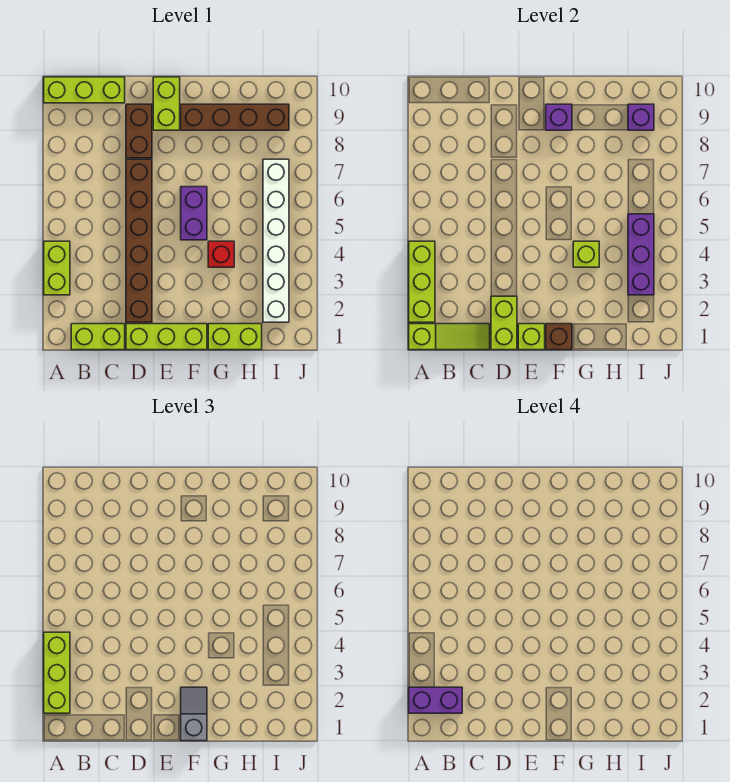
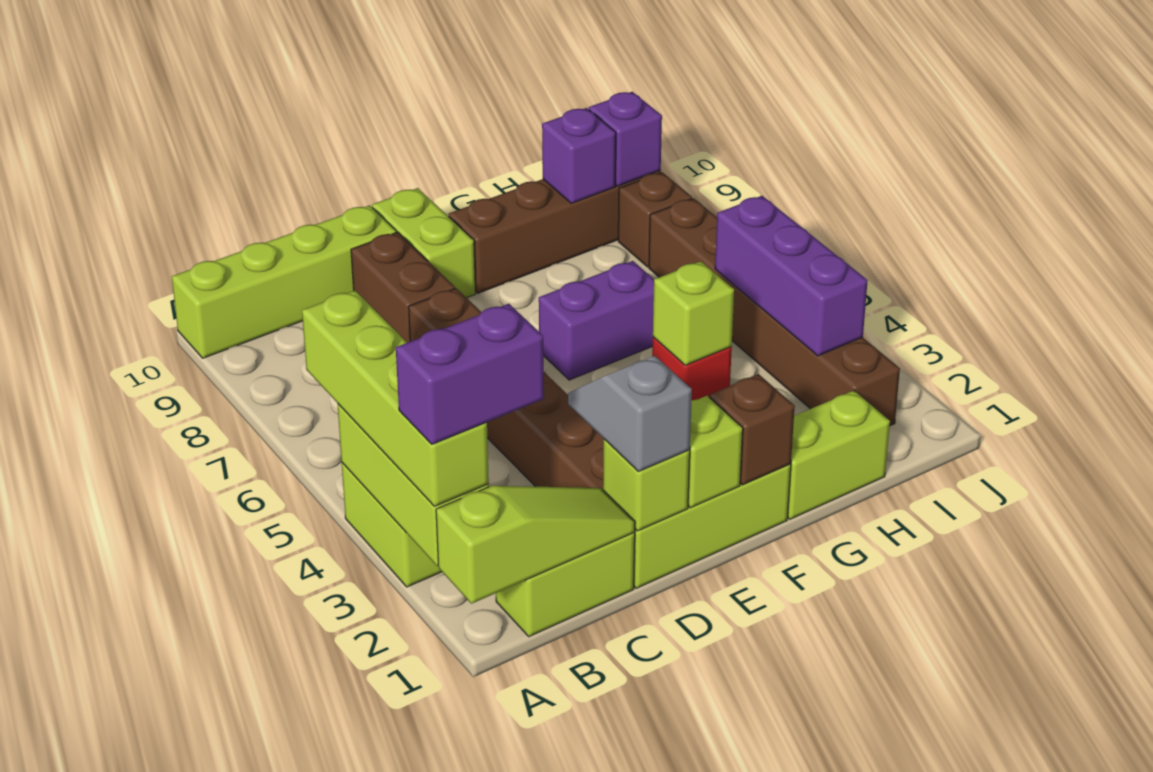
lime 1x3 brick [44,632,70,713] -> lime 1x4 brick [302,290,489,506]
lime 1x3 brick [44,77,125,103] -> lime 1x4 brick [172,205,397,358]
lime 1x2 brick [491,296,517,350] -> lime 1x1 brick [603,439,690,531]
grey 1x2 slope [181,687,207,741] -> grey 1x2 slope moved to [568,356,692,472]
purple 1x2 brick [181,187,207,240] -> purple 1x2 brick turned to [539,261,654,380]
purple 1x1 brick [546,104,572,130] -> purple 1x1 brick moved to [542,108,616,203]
white 1x6 brick [263,159,289,322] -> brown 1x6 brick [649,198,900,426]
none -> brown 1x1 brick [618,172,692,267]

